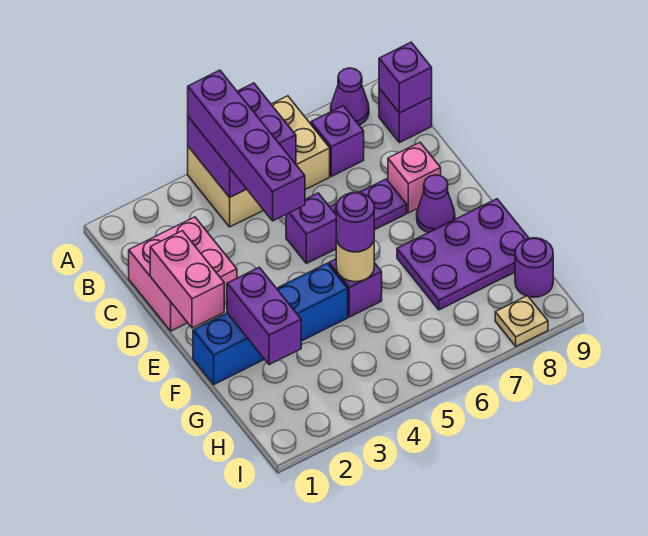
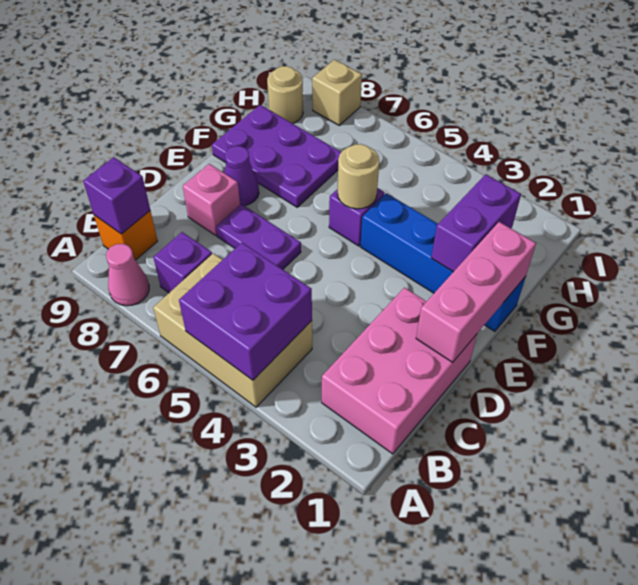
purple 1x4 brick [188,70,305,221] -> none
purple 1x1 cone [331,68,369,125] -> pink 1x1 cone [106,244,149,306]
purple 1x1 brick [379,88,432,143] -> orange 1x1 brick [94,211,158,260]
pink 2x2 brick [129,217,237,331] -> pink 2x3 brick [322,288,477,454]
pink 1x2 brick [150,231,224,328] -> pink 1x3 brick [416,222,536,362]
purple 1x1 brick [286,193,336,264] -> none
purple 1x1 round brick [336,192,374,252] -> none
purple 1x1 round brick [515,238,553,297] -> tan 1x1 round brick [267,66,303,123]
tan 1x1 plate [495,296,548,346] -> tan 1x1 brick [312,60,362,125]

